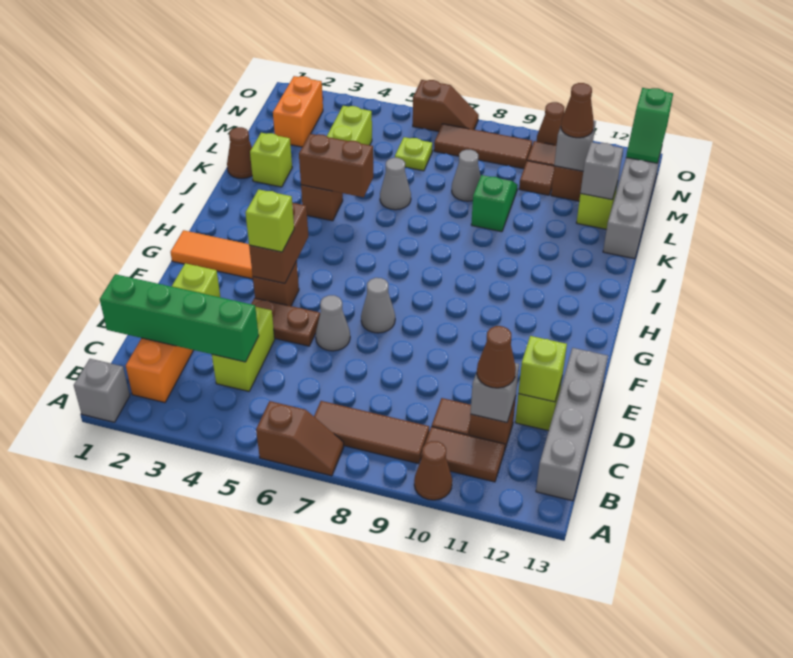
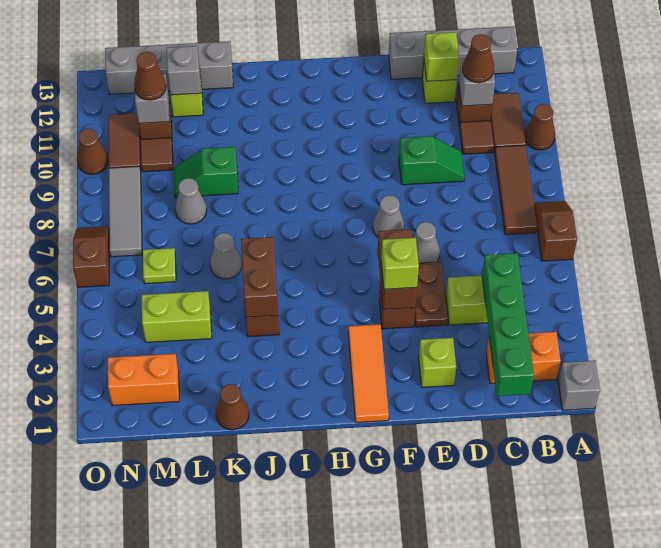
brown 1x2 brick [249,203,308,283] -> brown 1x2 brick turned to [378,229,417,309]
lime 1x1 brick [250,133,292,187] -> none
brown 1x3 tile [434,124,532,169] -> grey 1x3 tile [109,166,142,257]
green 1x2 slope [626,88,673,163] -> green 1x2 slope moved to [399,136,465,185]

